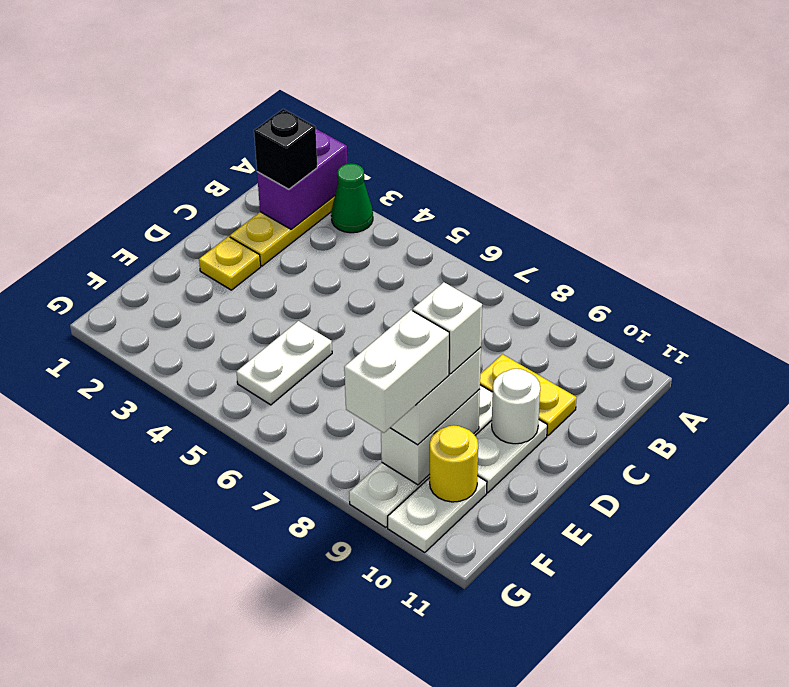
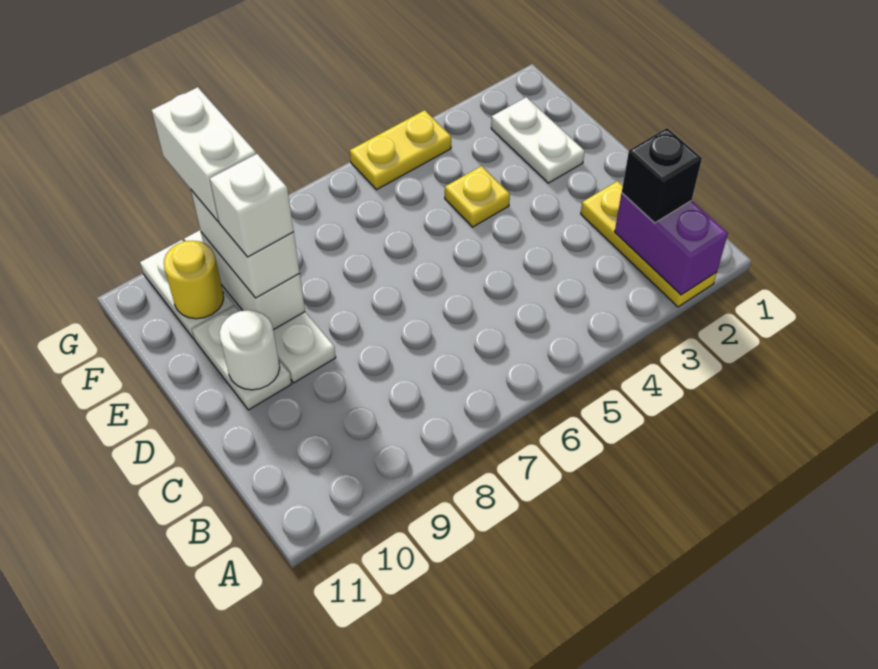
green 1x1 cone [331,163,373,233] -> none
yellow 1x2 plate [480,354,577,436] -> yellow 1x2 plate moved to [350,110,451,190]
yellow 1x1 plate [199,236,261,290] -> yellow 1x1 plate moved to [445,166,510,227]
white 1x2 plate [237,321,332,405] -> white 1x2 plate moved to [491,97,585,183]

